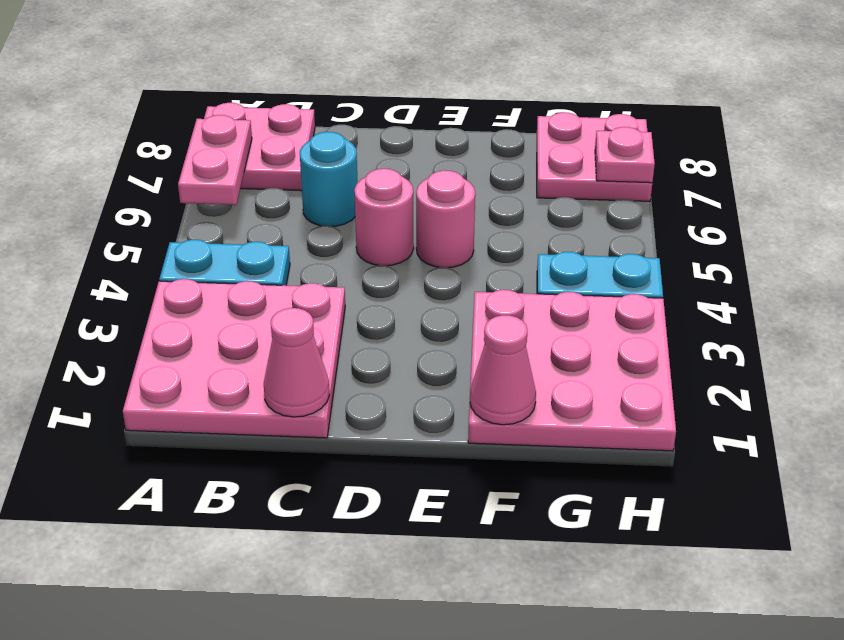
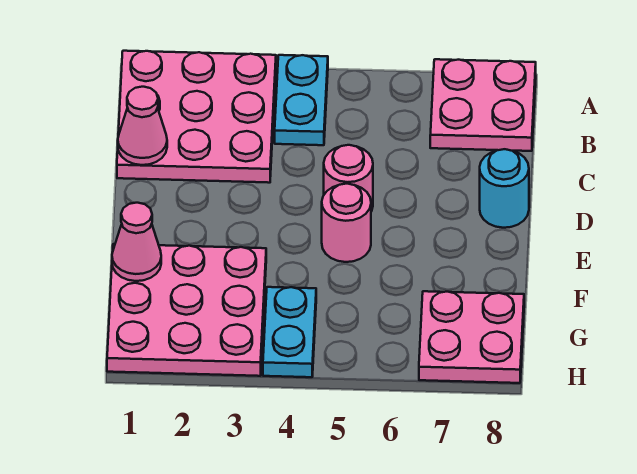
pink 1x2 plate [178,115,252,205] -> none
cyan 1x1 round brick [300,132,358,226] -> cyan 1x1 round brick moved to [480,149,529,228]
pink 1x1 plate [595,127,655,183] -> none

